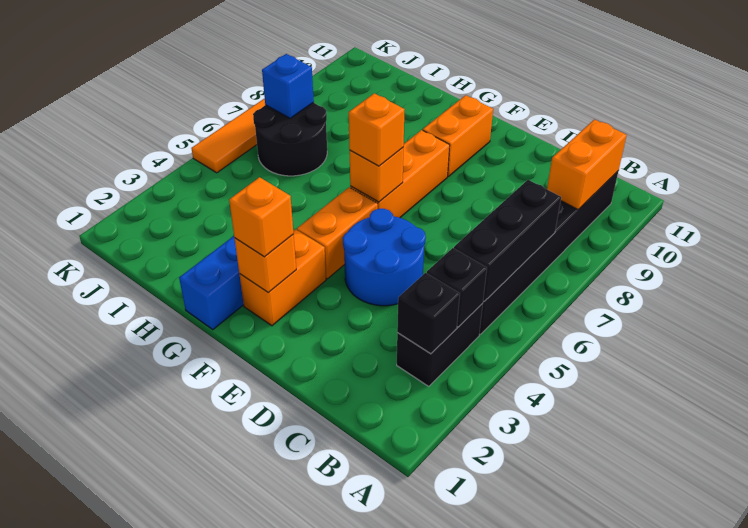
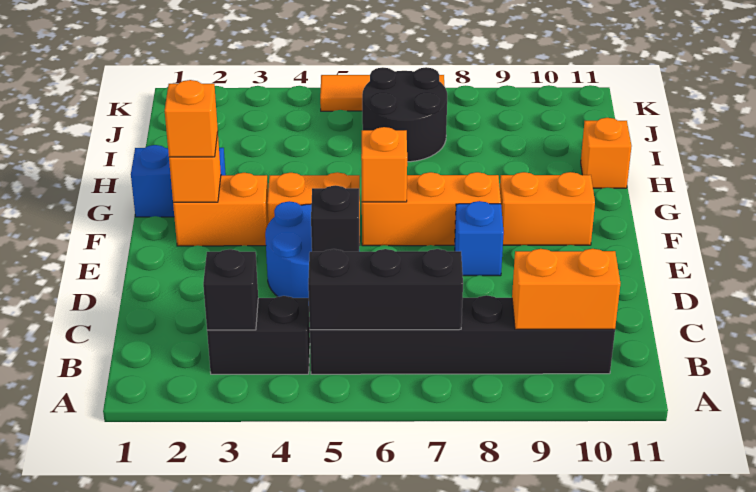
black 1x1 brick [427,248,487,327] -> black 1x1 brick moved to [311,185,359,252]
orange 1x1 brick [349,93,405,166] -> orange 1x1 brick moved to [581,118,632,188]
blue 1x1 brick [262,54,314,118] -> blue 1x1 brick moved to [455,201,504,276]

